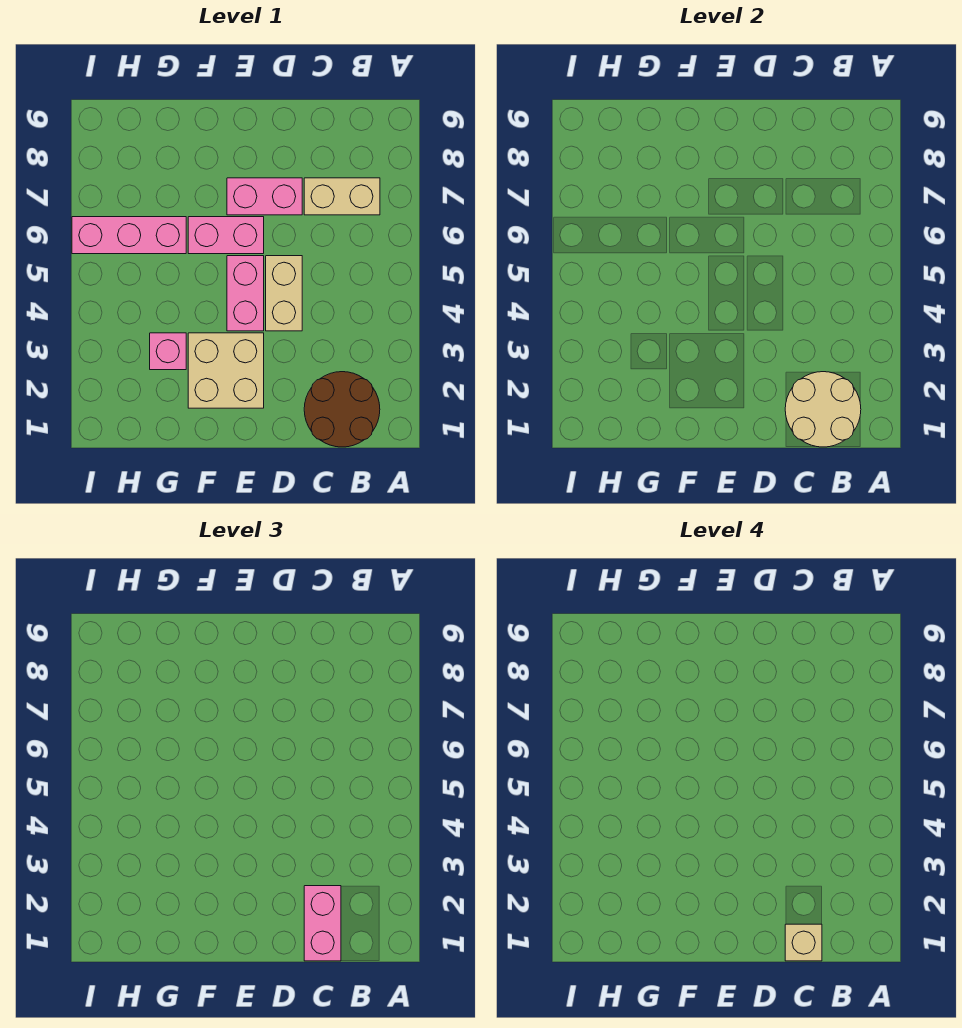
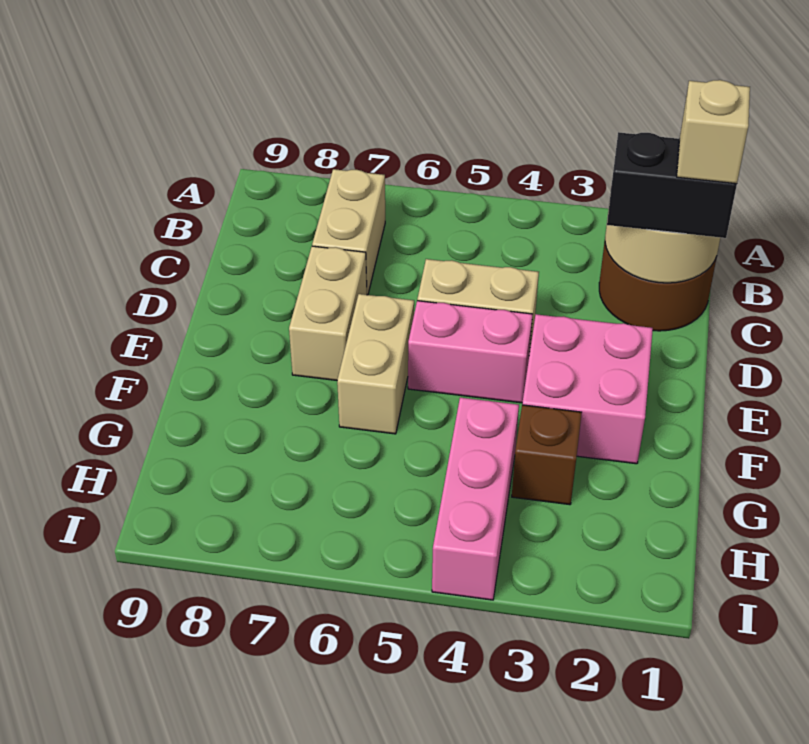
pink 1x2 brick [304,886,341,961] -> black 1x2 brick [607,132,737,238]
pink 1x2 brick [227,178,302,215] -> tan 1x2 brick [289,246,367,380]
tan 2x2 brick [188,333,264,408] -> pink 2x2 brick [522,314,653,464]
pink 1x2 brick [188,217,264,254] -> tan 1x2 brick [337,294,414,434]
pink 1x1 brick [150,333,186,370] -> brown 1x1 brick [512,405,582,505]
pink 1x3 brick [72,217,186,254] -> pink 1x3 brick moved to [432,397,519,600]

